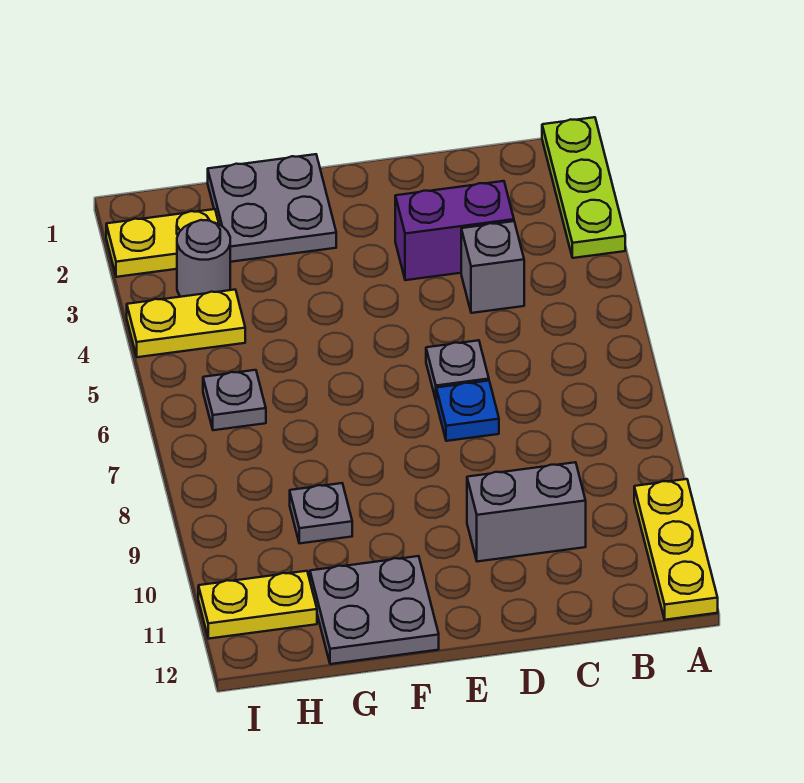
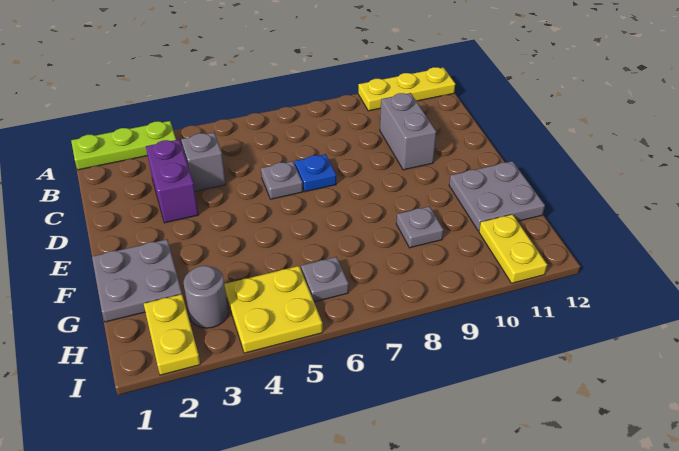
yellow 1x2 plate [127,290,245,357] -> yellow 2x2 plate [225,266,323,353]

